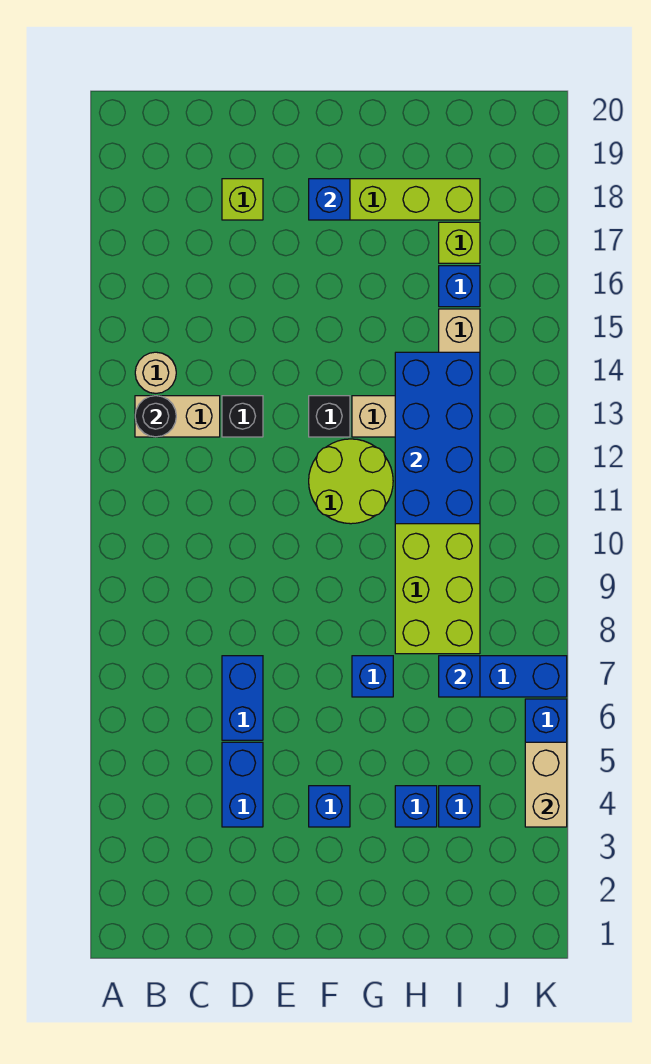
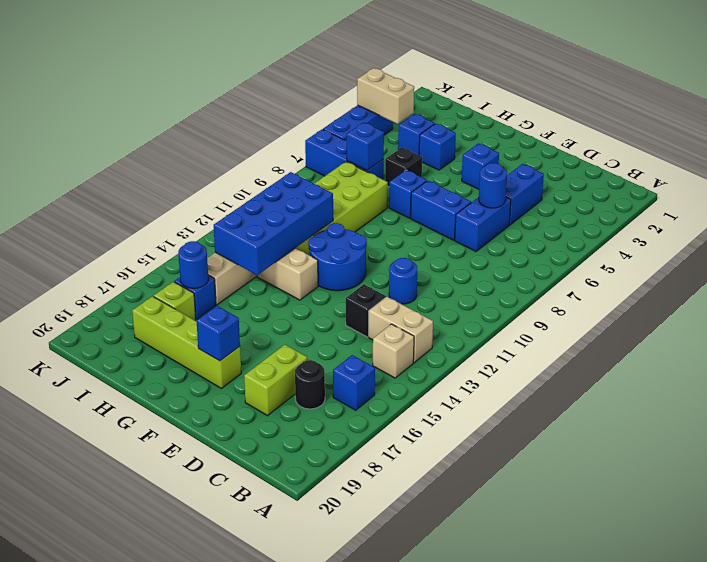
black 1x1 round brick [135,396,176,437] -> black 1x1 round brick moved to [295,360,325,409]
tan 1x1 round brick [135,352,176,393] -> tan 1x1 brick [373,324,414,378]
none -> blue 1x1 brick [333,355,375,410]
none -> blue 1x1 round brick [479,163,507,208]
none -> blue 1x1 round brick [389,258,417,304]
lime 1x1 brick [222,179,263,220] -> lime 1x2 brick [244,345,307,416]
none -> blue 1x2 brick [411,181,471,240]
lime 2x2 round brick [309,439,393,524] -> blue 2x2 round brick [308,223,367,291]
black 1x1 brick [309,396,350,437] -> black 1x1 brick moved to [385,148,422,187]
none -> blue 1x1 round brick [178,241,208,288]
tan 1x2 brick [525,742,567,827] -> tan 1x2 brick turned to [357,68,414,124]

